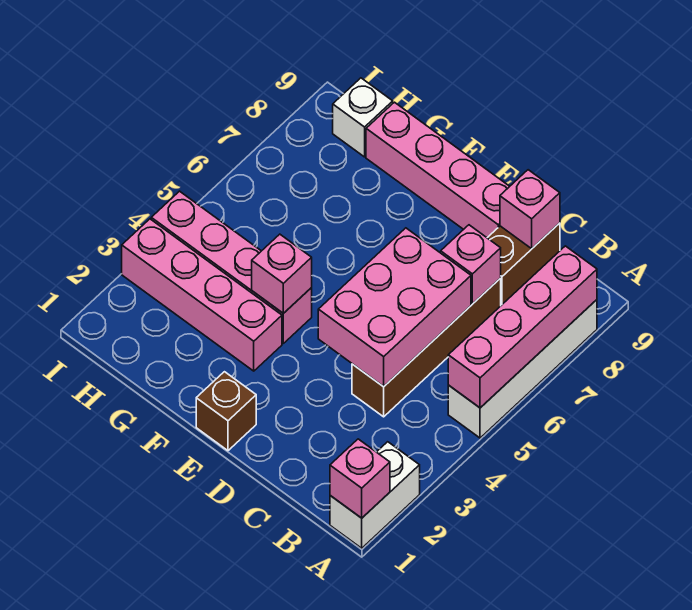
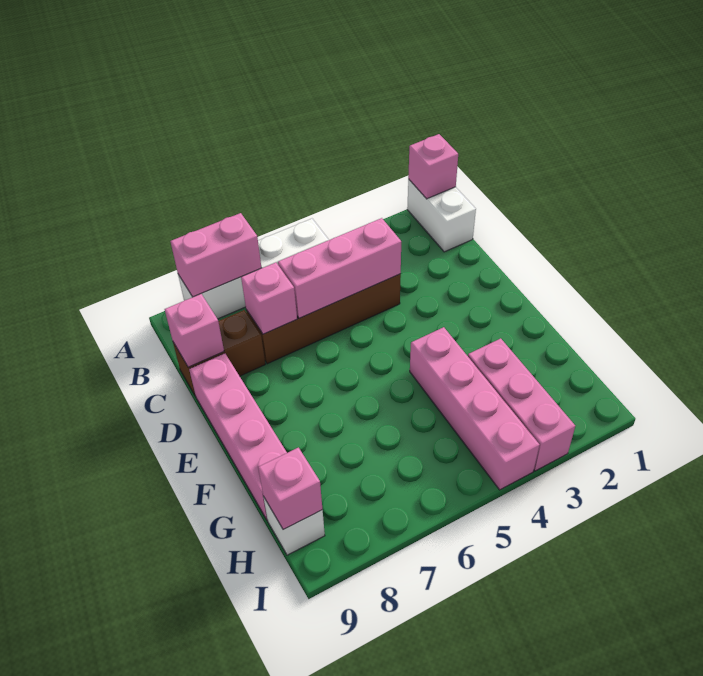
white 1x2 brick [330,442,420,548] -> white 1x2 brick turned to [407,179,476,252]
pink 1x4 brick [448,246,597,408] -> pink 1x2 brick [170,213,261,297]
pink 2x3 brick [318,228,471,387] -> pink 1x3 brick [278,218,401,318]
brown 1x1 brick [196,372,256,451] -> none
pink 1x4 brick [122,219,282,371] -> pink 1x3 brick [468,338,575,471]
pink 1x1 brick [252,234,312,313] -> pink 1x1 brick moved to [258,448,323,530]

